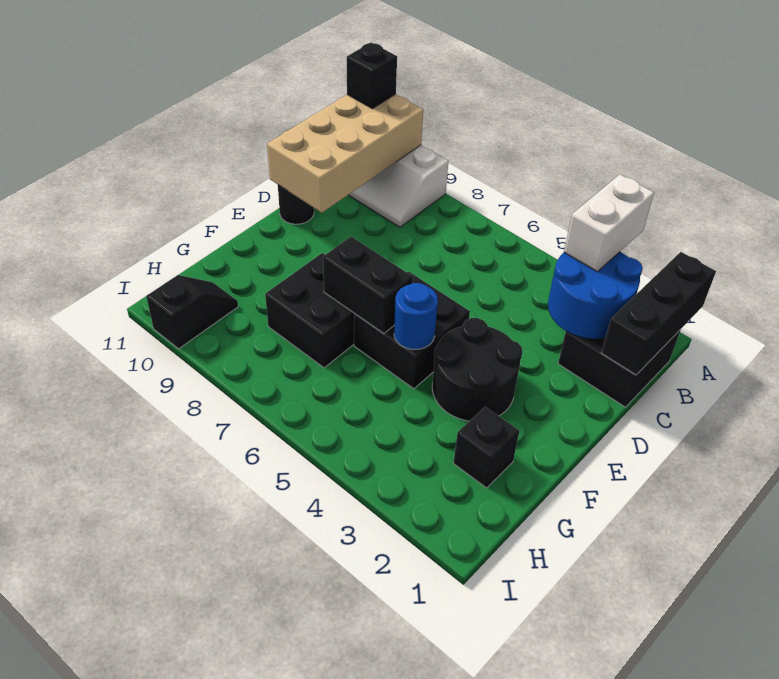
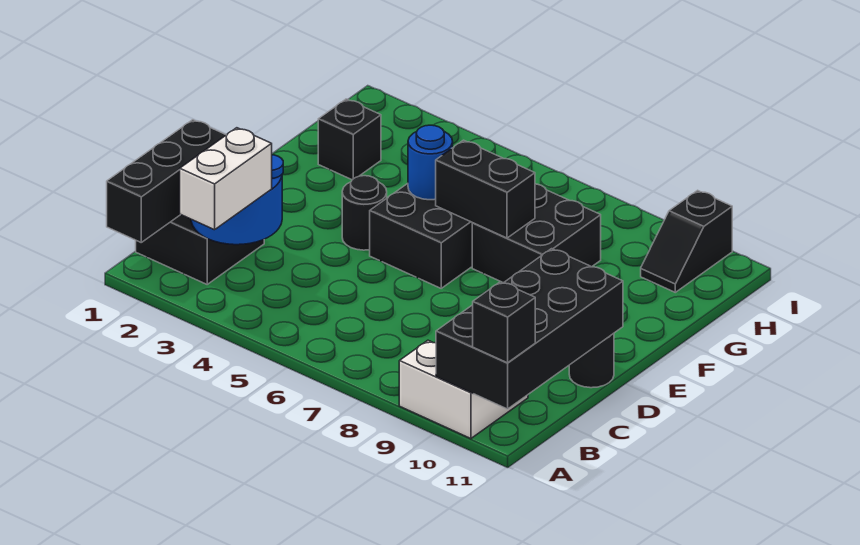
tan 2x4 brick [267,94,423,213] -> black 2x4 brick [436,249,623,409]
black 2x2 round brick [432,318,523,421] -> black 1x1 round brick [342,176,387,250]

